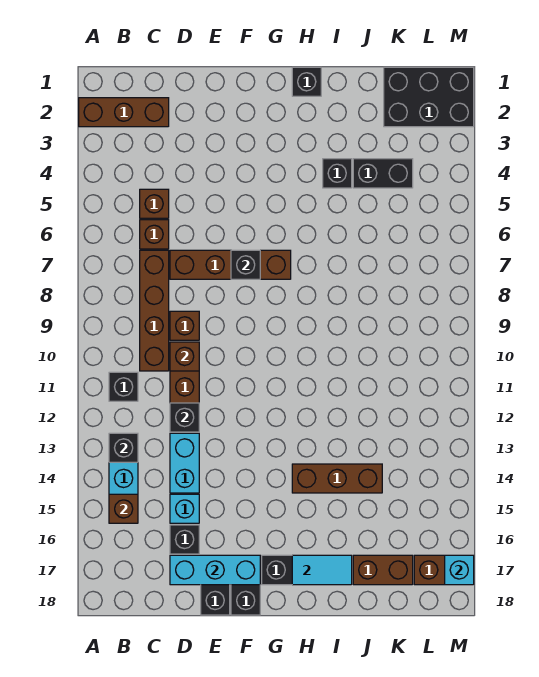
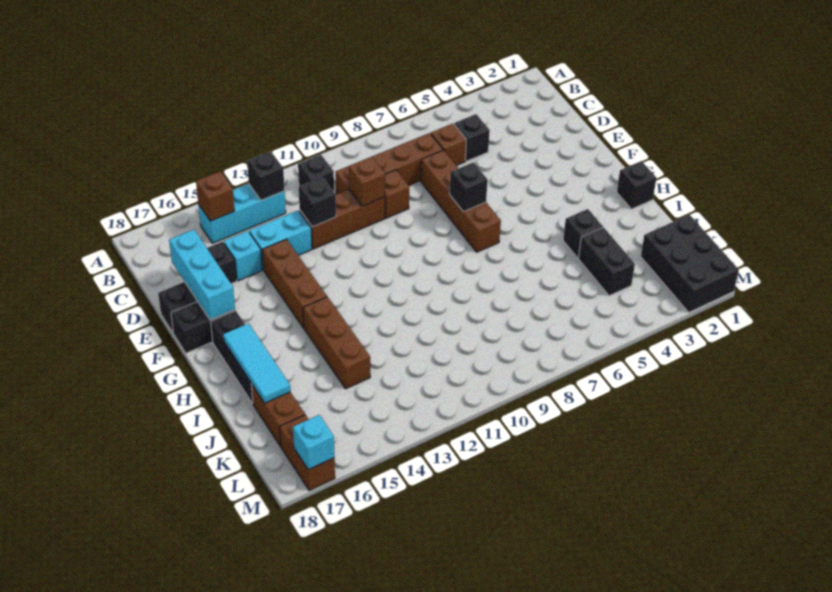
brown 1x3 brick [79,98,169,127] -> brown 1x3 brick moved to [262,239,327,328]
brown 1x1 brick [140,189,169,218] -> black 1x1 brick [454,114,490,161]
cyan 1x2 tile [292,555,352,585] -> cyan 1x3 tile [223,323,290,403]

